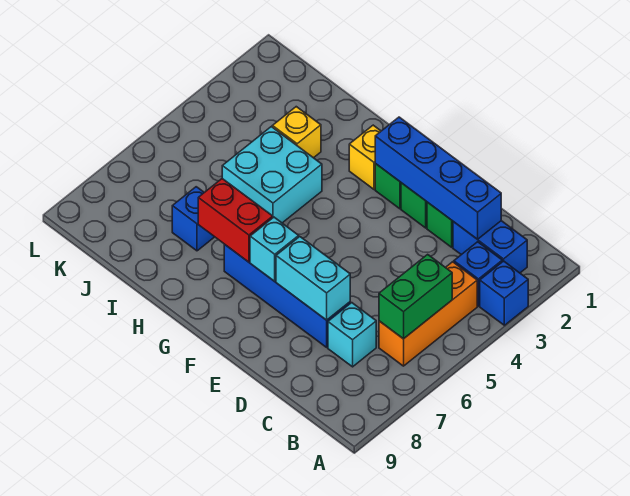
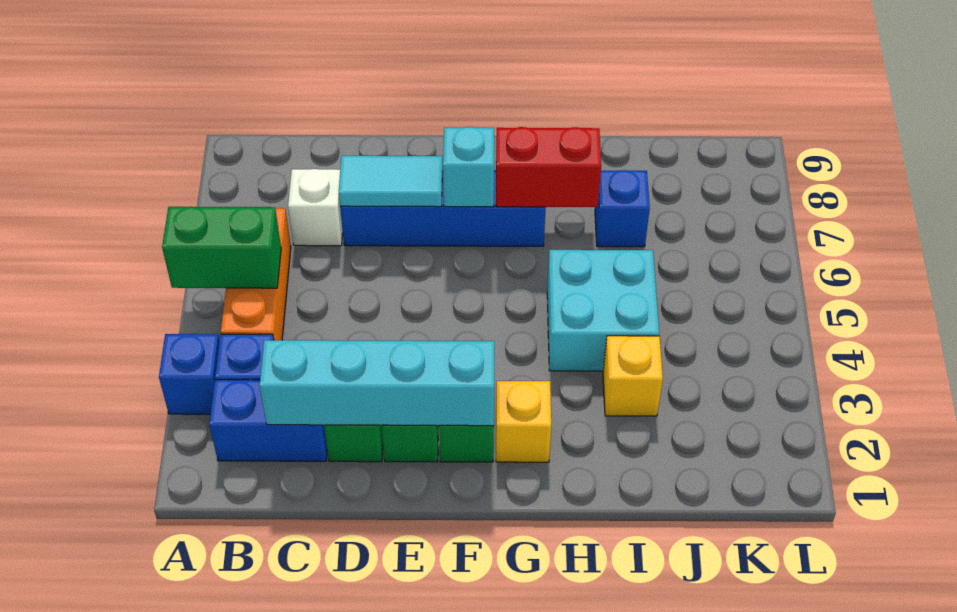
green 1x2 brick [379,254,452,339] -> green 1x2 brick turned to [162,207,281,288]
blue 1x4 brick [375,117,501,239] -> cyan 1x4 brick [260,340,494,426]
cyan 1x1 brick [328,303,376,367] -> white 1x1 brick [288,169,343,246]
cyan 1x2 brick [276,237,350,320] -> cyan 1x2 tile [339,156,442,207]

